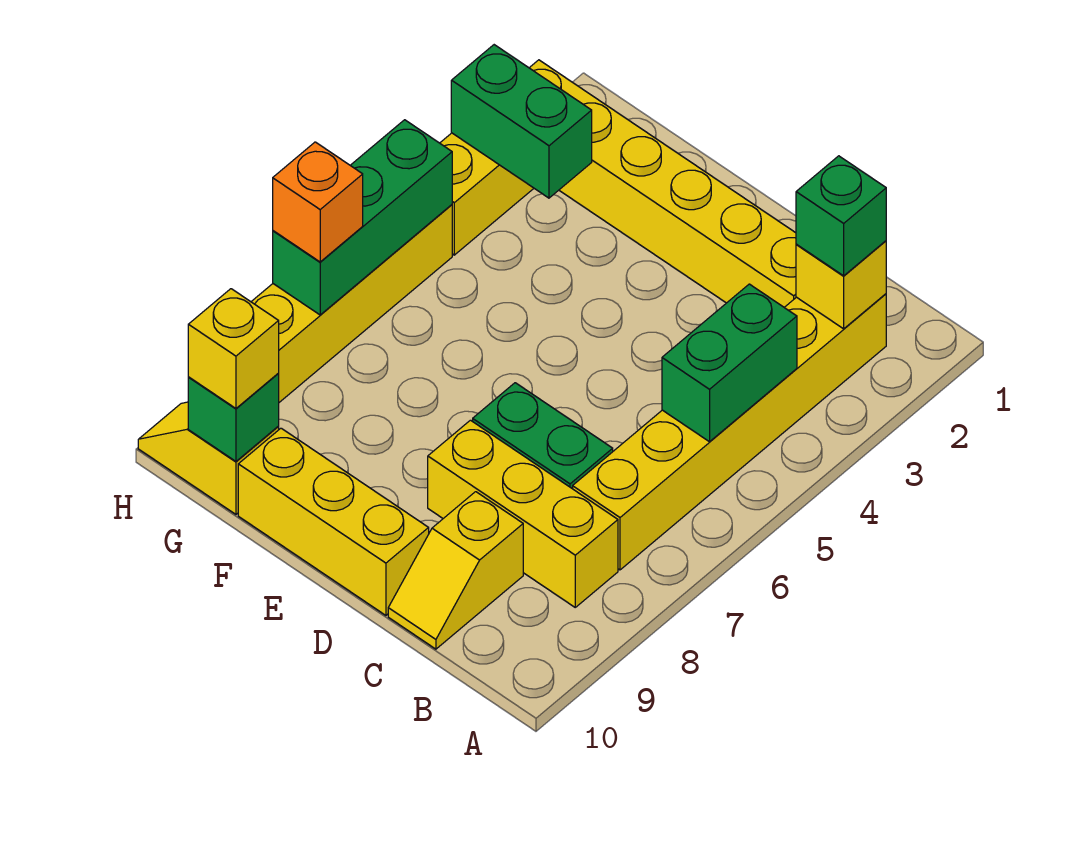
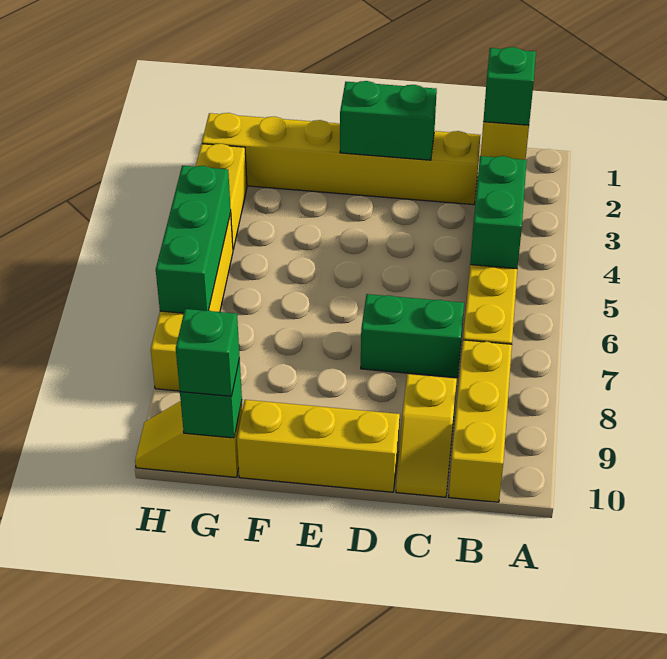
yellow 1x3 brick [428,420,618,607] -> yellow 1x3 brick turned to [449,340,512,502]
green 1x2 brick [451,45,592,198] -> green 1x2 brick moved to [340,81,437,160]
yellow 1x1 brick [188,289,279,408] -> green 1x1 brick [176,309,240,396]
orange 1x1 brick [273,142,363,262] -> none

